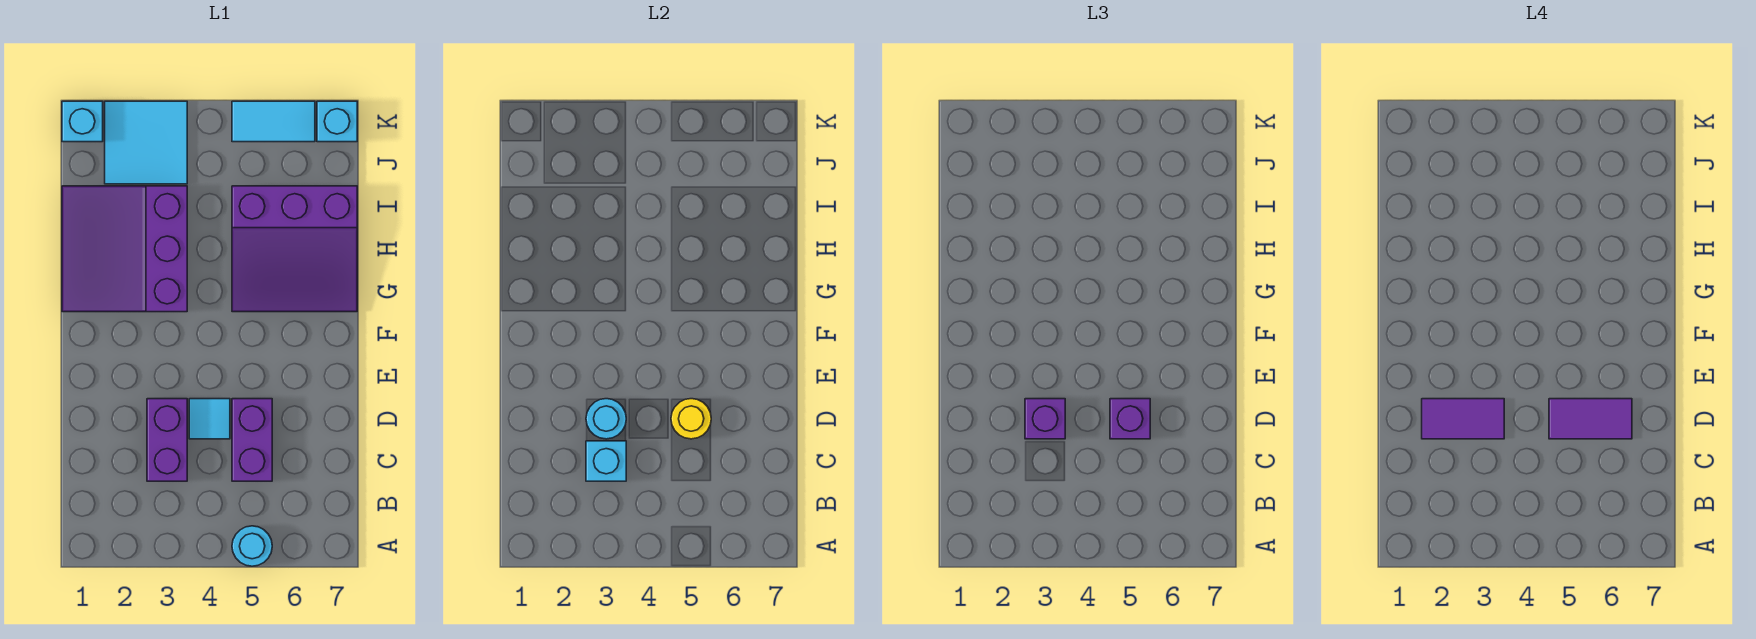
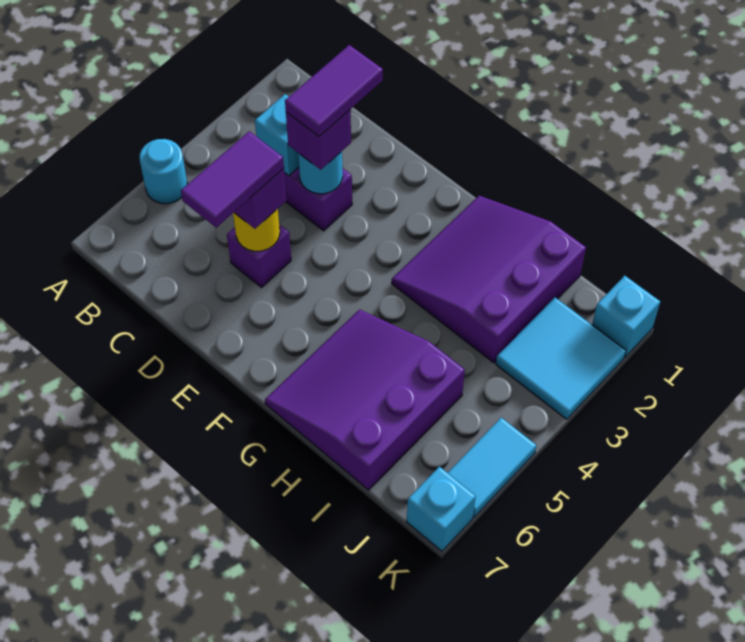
purple 1x2 brick [232,399,272,481] -> purple 1x1 brick [227,224,291,287]
cyan 1x1 tile [189,399,230,439] -> none
purple 3x3 slope [62,186,187,312] -> purple 3x3 slope turned to [392,196,586,363]

